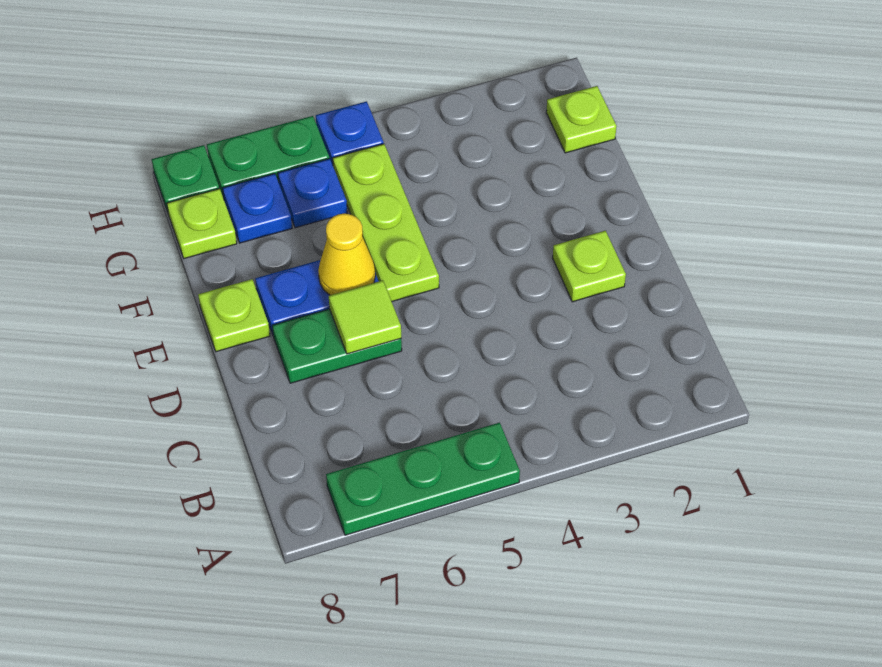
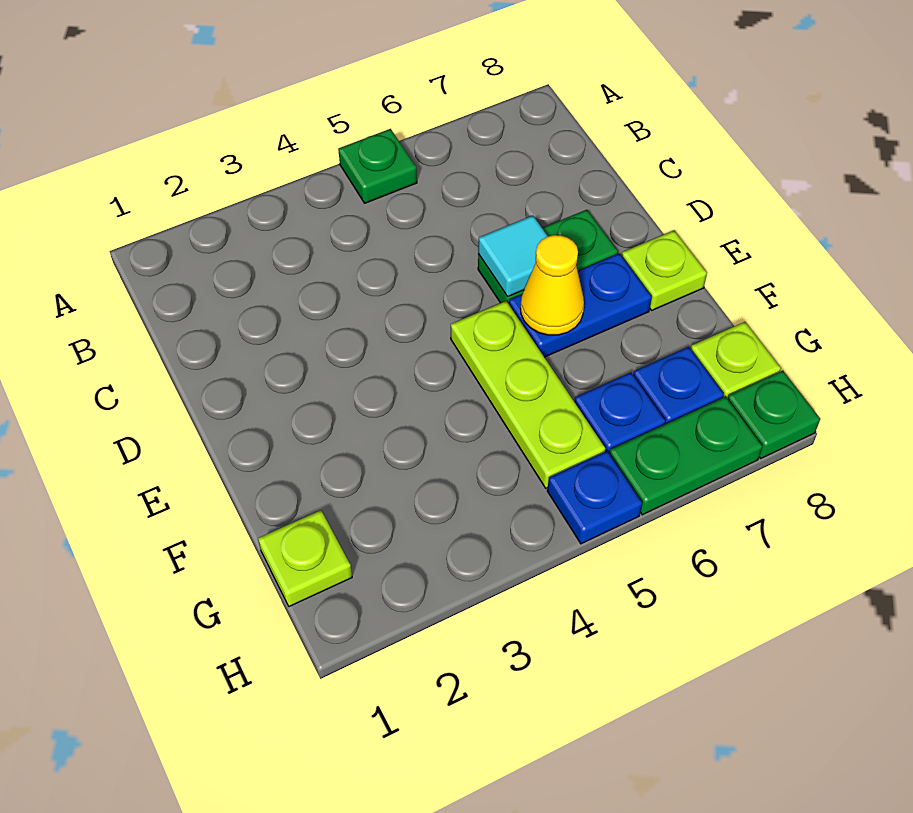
green 1x3 plate [326,423,520,535] -> green 1x1 plate [338,129,417,203]
lime 1x1 plate [553,231,626,302] -> none
lime 1x1 tile [329,280,401,354] -> cyan 1x1 tile [478,215,548,297]

